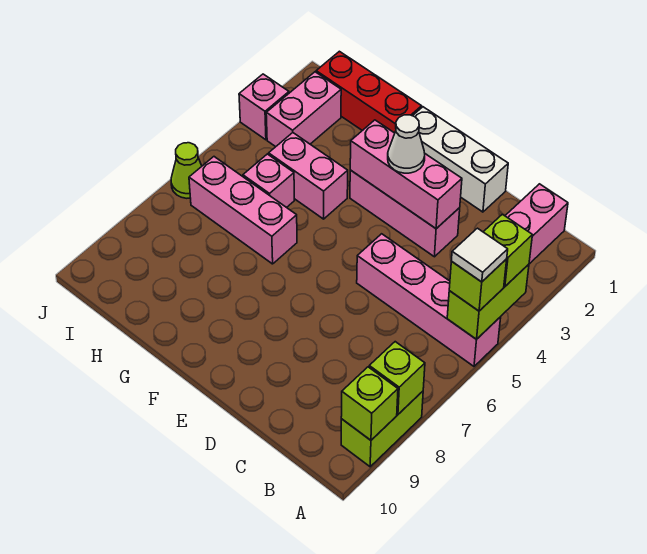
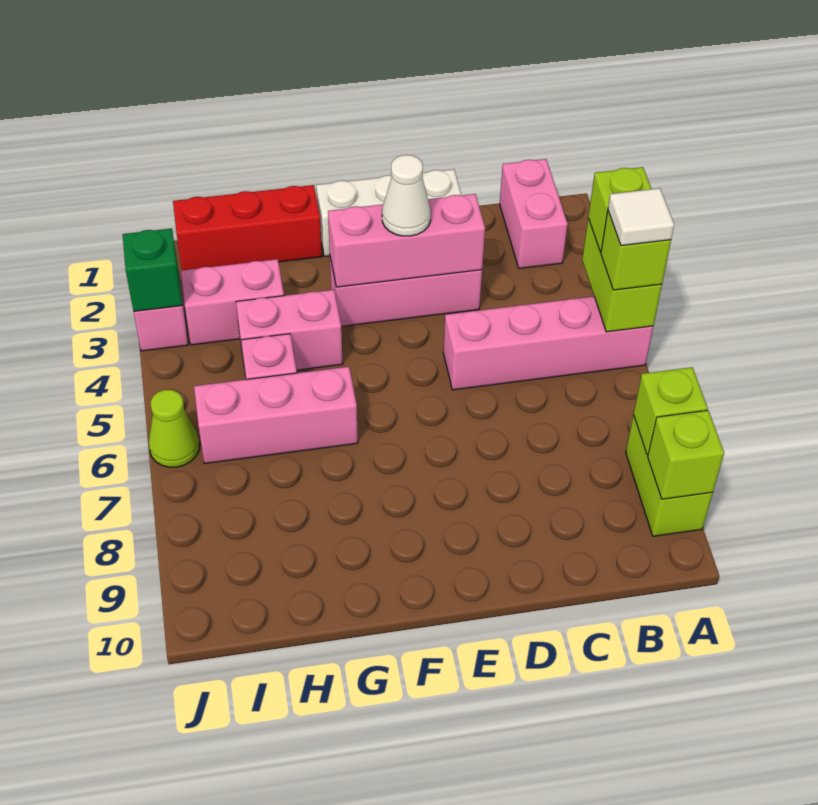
pink 1x2 brick [266,72,341,147] -> pink 1x2 brick turned to [181,259,284,345]
none -> green 1x1 brick [123,228,182,311]

